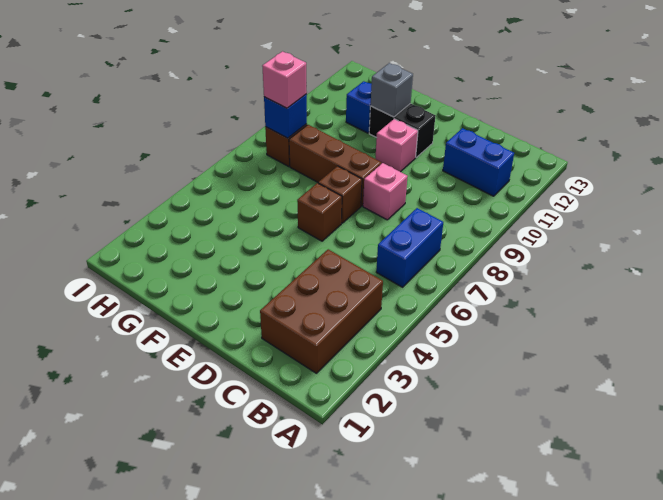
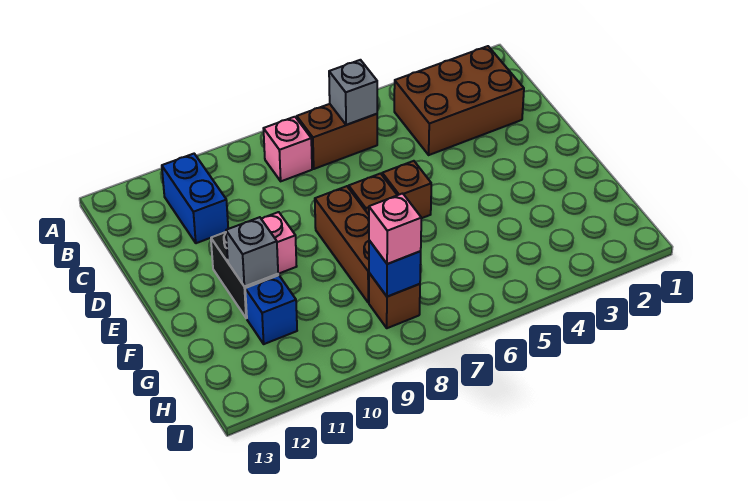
blue 1x2 brick [376,208,443,287] -> brown 1x2 brick [297,104,377,169]
none -> grey 1x1 brick [329,60,377,125]
pink 1x1 brick [363,163,408,220] -> pink 1x1 brick moved to [263,117,312,181]

